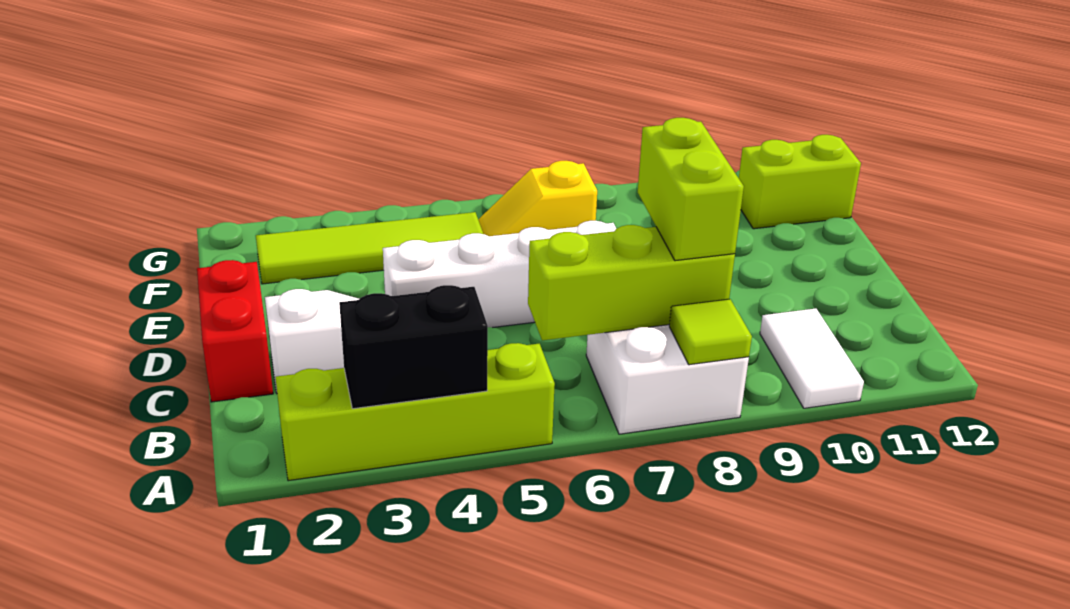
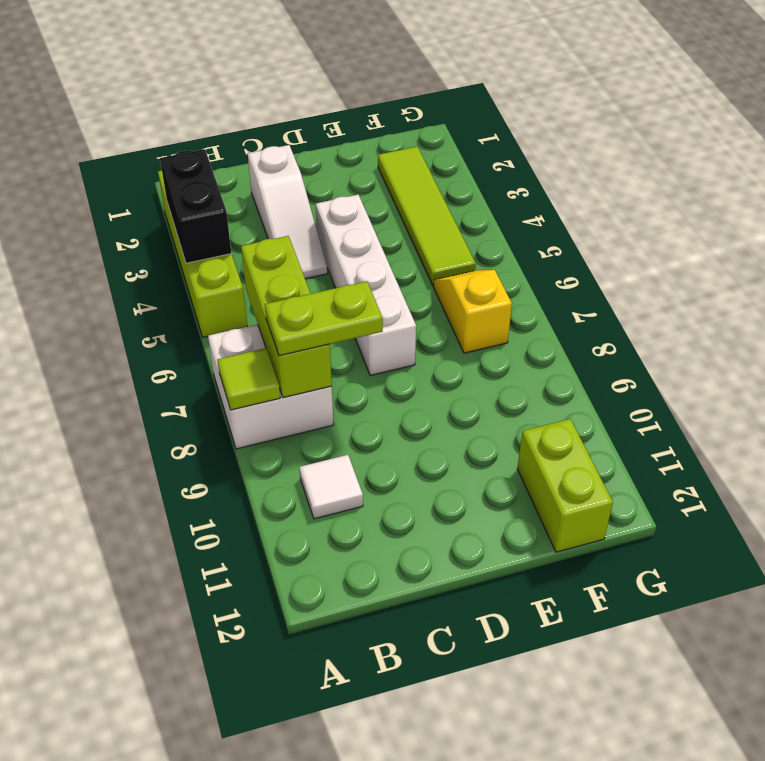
white 1x2 tile [760,309,864,408] -> white 1x1 tile [299,455,363,519]
lime 1x2 brick [638,118,744,261] -> lime 1x2 plate [265,281,383,356]
red 1x2 brick [197,260,273,402] -> none

